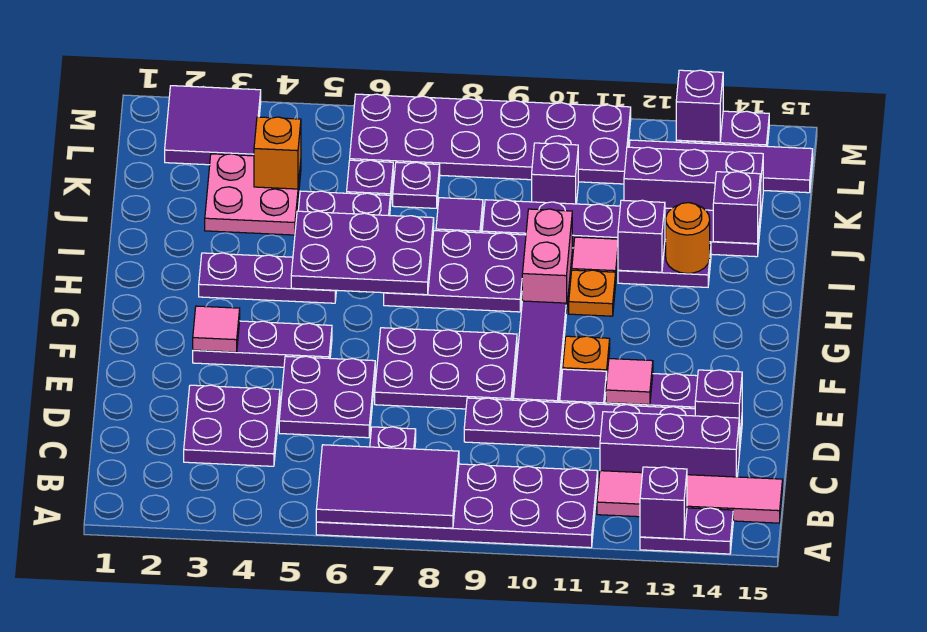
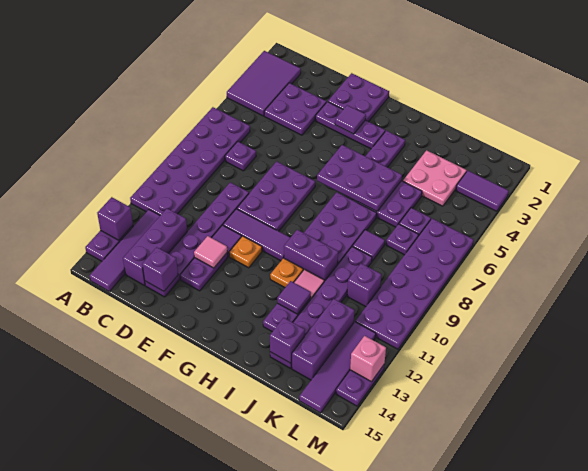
purple 2x3 tile [316,445,459,528] -> purple 2x3 tile moved to [227,51,301,116]
pink 1x4 tile [597,471,783,523] -> purple 1x4 tile [90,210,160,291]
purple 2x2 plate [279,356,375,438] -> purple 2x2 plate moved to [328,73,389,122]
purple 1x3 plate [193,321,332,367] -> purple 1x3 plate turned to [315,102,385,149]
pink 1x1 tile [193,306,240,352] -> purple 1x1 tile [335,105,366,134]
purple 2x3 plate [291,211,434,295] -> purple 2x3 plate turned to [317,145,402,212]
pink 1x2 brick [522,209,572,314] -> purple 1x2 brick [284,230,338,282]
purple 1x1 brick [618,200,665,272] -> purple 1x1 tile [277,281,311,314]
orange 1x1 round brick [666,203,710,274] -> none
orange 1x1 brick [254,117,301,189] -> none
purple 2x2 tile [165,86,261,165] -> purple 1x2 tile [456,171,509,211]
purple 1x1 brick [676,70,723,142] -> pink 1x1 brick [350,336,386,382]

